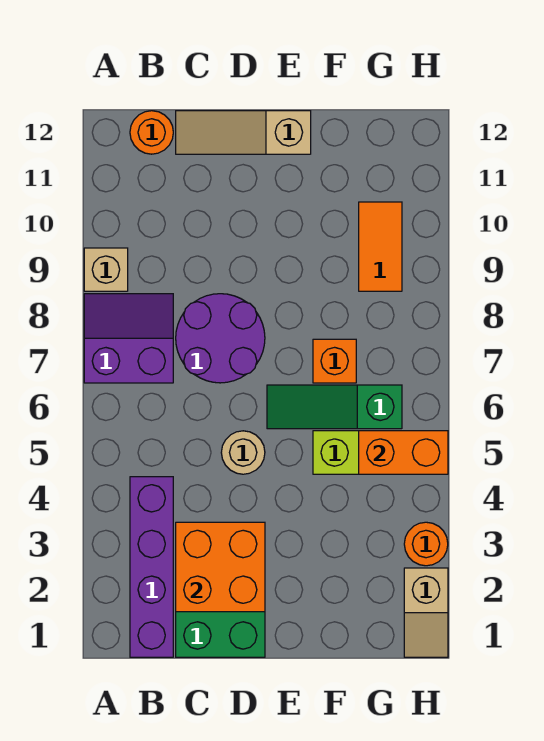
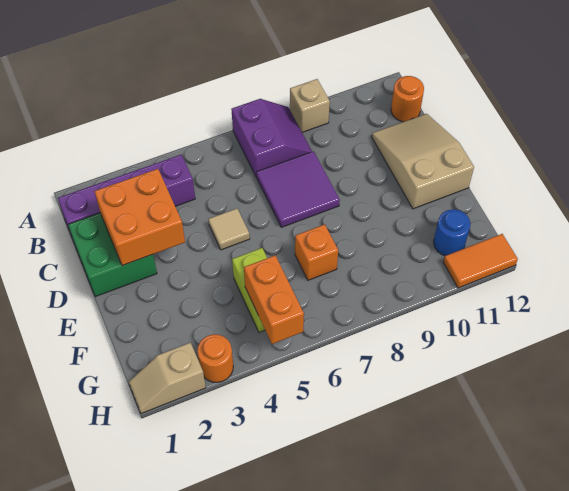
purple 2x2 round brick [176,294,265,383] -> purple 2x2 tile [257,151,340,227]
tan 1x3 slope [176,111,311,154] -> tan 2x3 slope [372,114,474,209]
tan 1x1 round brick [221,431,265,474] -> tan 1x1 tile [209,209,250,250]
green 1x3 slope [267,385,402,429] -> none
orange 1x2 tile [359,202,402,291] -> orange 1x2 tile moved to [443,234,518,288]
none -> blue 1x1 round brick [434,209,470,256]

